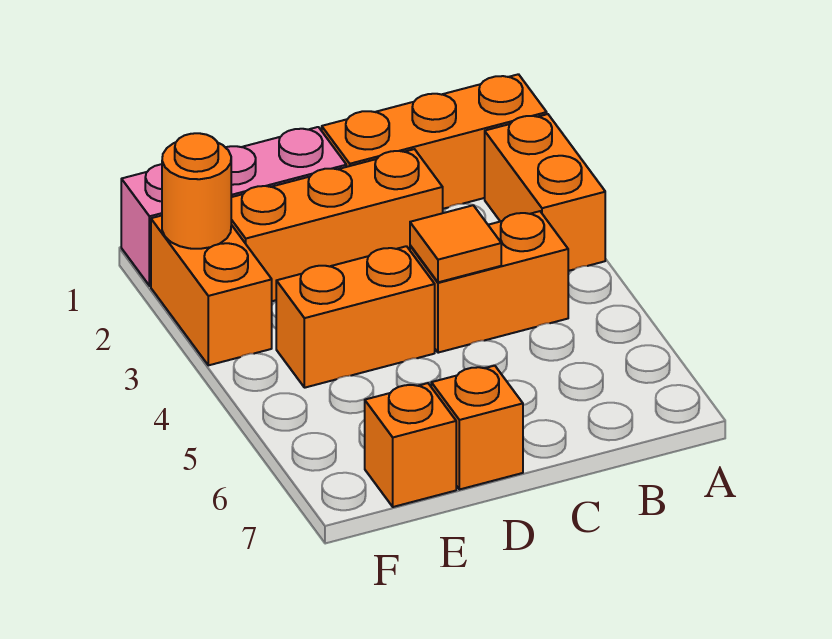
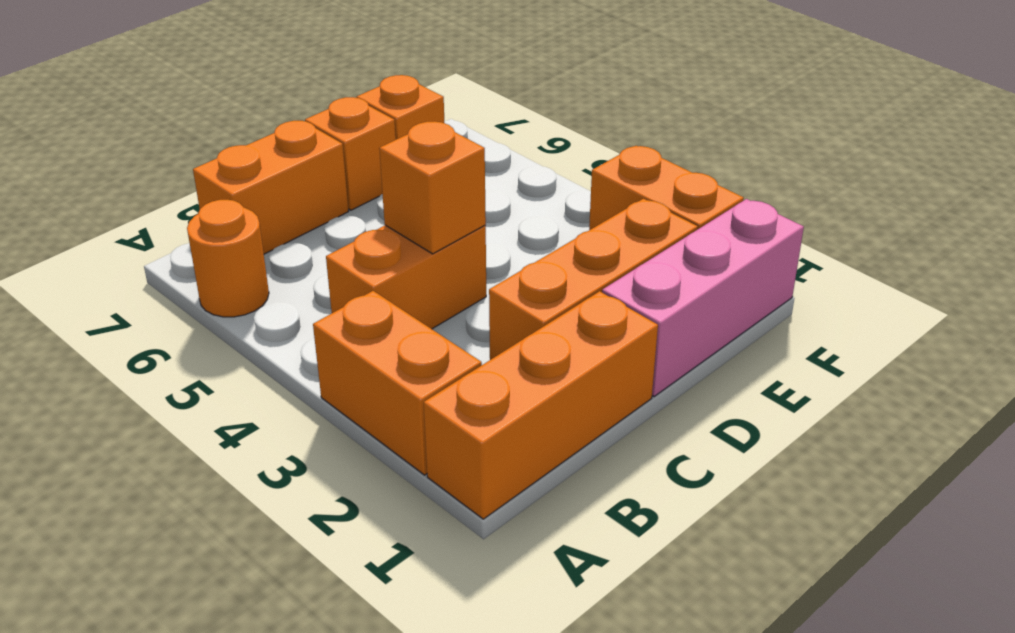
orange 1x1 tile [410,205,501,282] -> orange 1x1 brick [379,121,486,254]
orange 1x2 brick [276,246,435,388] -> orange 1x2 brick moved to [193,121,349,254]
orange 1x1 round brick [162,133,231,249] -> orange 1x1 round brick moved to [187,200,269,317]

